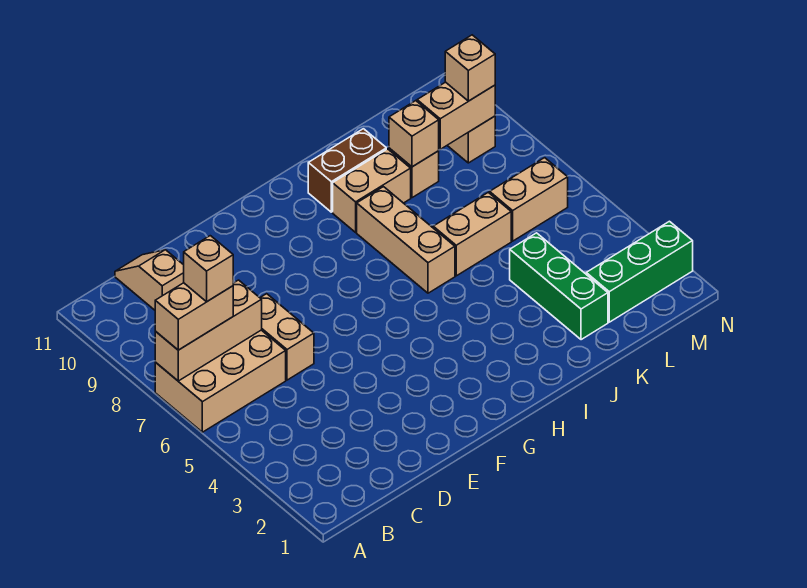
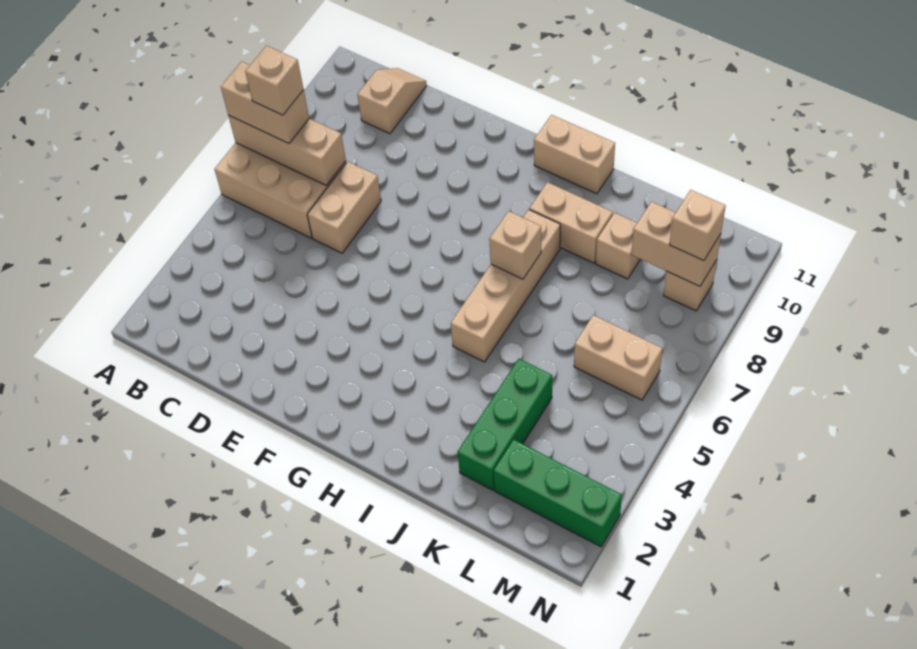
tan 1x3 brick [357,187,455,293] -> tan 1x4 brick [451,210,560,362]
brown 1x2 brick [308,129,386,212] -> none
tan 1x2 brick [433,192,511,276] -> tan 1x2 brick moved to [534,115,615,194]
tan 1x1 brick [389,101,439,167] -> tan 1x1 brick moved to [489,211,541,279]

